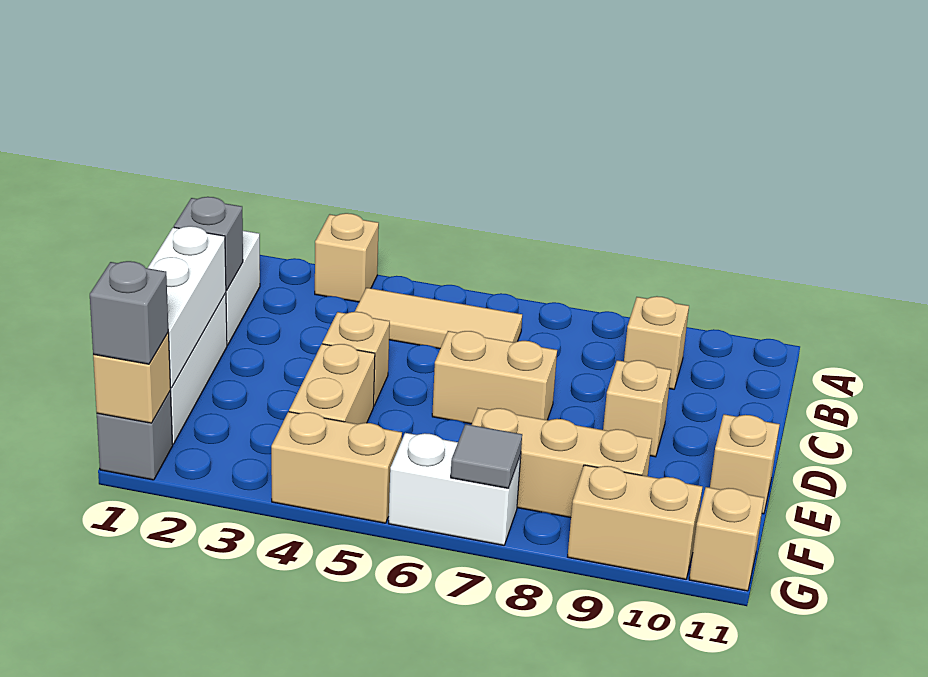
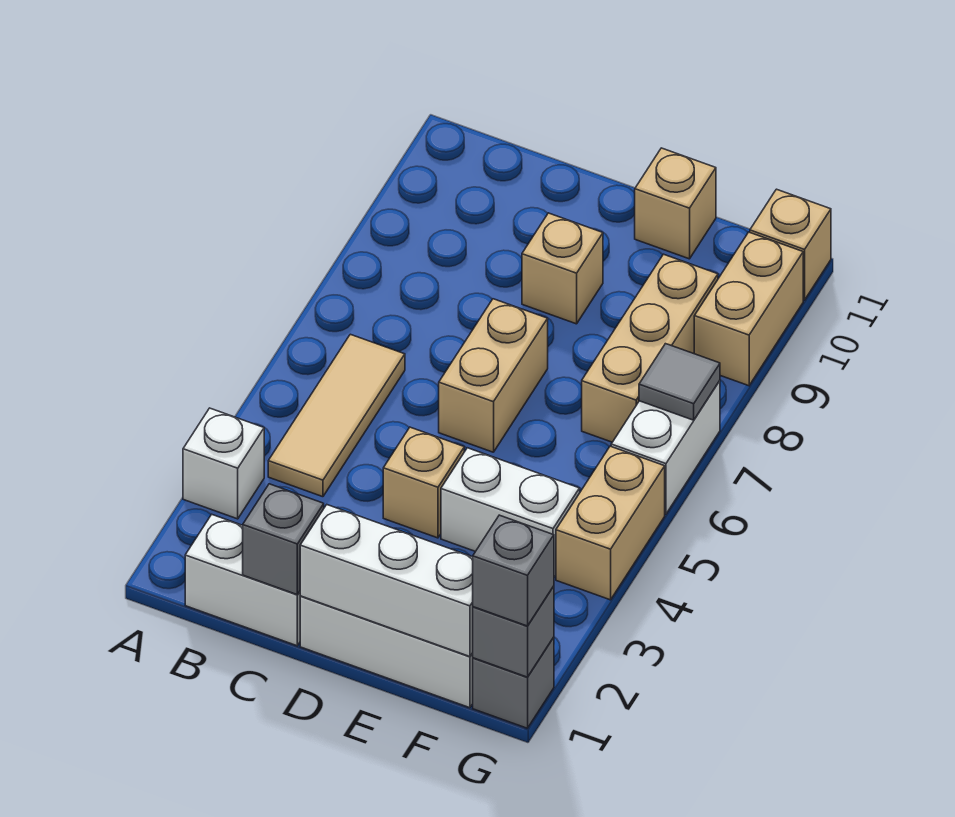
tan 1x1 brick [315,213,379,302] -> white 1x1 brick [183,408,264,519]
tan 1x1 brick [624,296,689,389] -> none
tan 1x2 brick [289,344,375,424] -> white 1x2 brick [441,448,580,577]
tan 1x1 brick [93,332,171,423] -> grey 1x1 brick [472,586,554,677]

